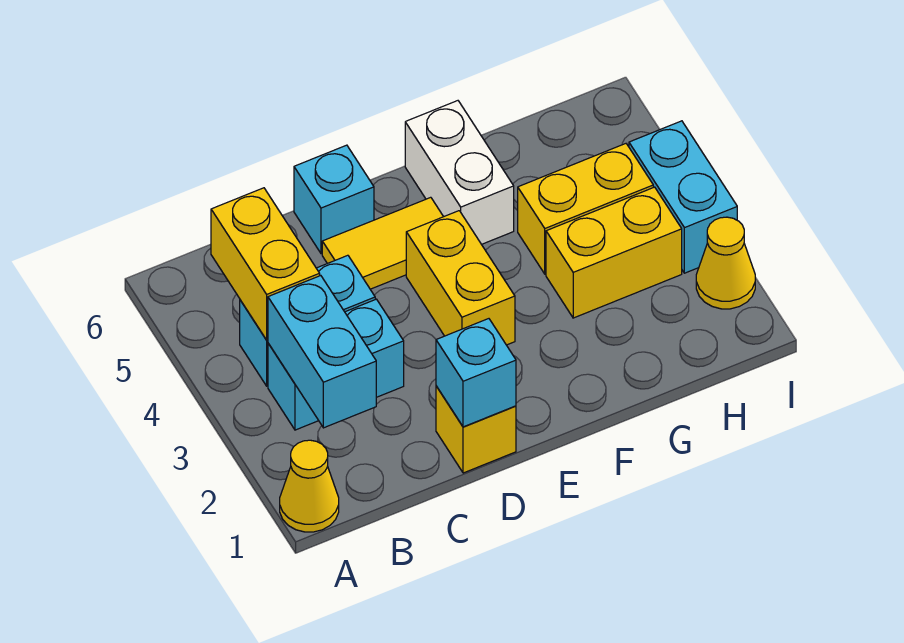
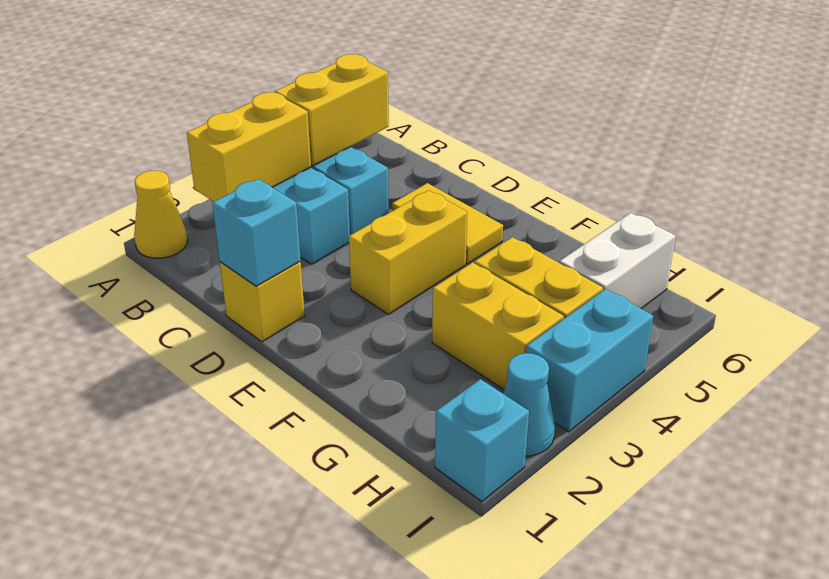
cyan 1x2 brick [268,276,376,428] -> yellow 1x2 brick [187,92,311,202]
cyan 1x1 brick [294,145,374,254] -> cyan 1x1 brick moved to [435,379,529,502]
white 1x2 brick [405,101,514,244] -> white 1x2 brick moved to [559,213,675,308]
yellow 1x1 cone [696,217,755,309] -> cyan 1x1 cone [503,353,555,456]

